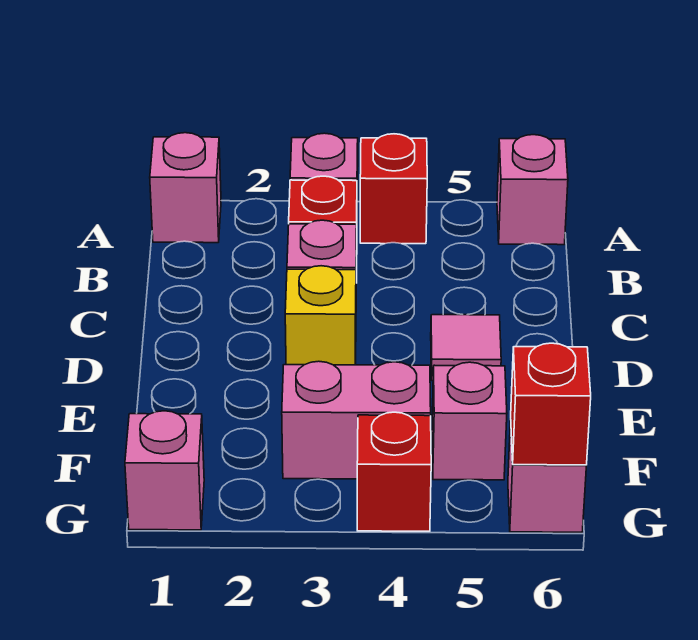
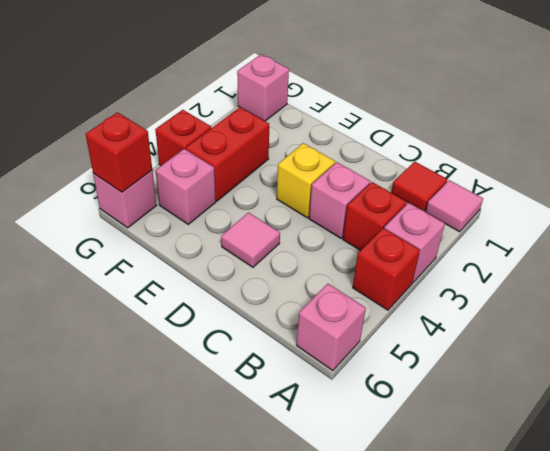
pink 1x1 brick [150,133,221,243] -> pink 1x1 tile [426,180,483,232]
none -> red 1x1 tile [391,162,447,211]
pink 1x2 brick [282,361,431,479] -> red 1x2 brick [186,107,269,201]

